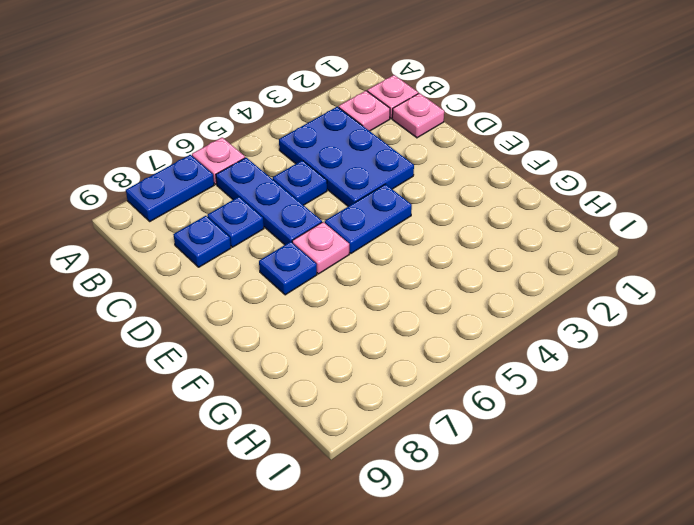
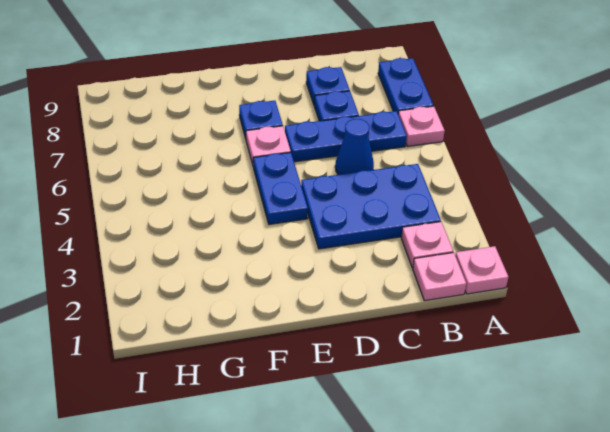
pink 1x1 plate [392,93,444,138] -> pink 1x1 plate moved to [455,246,508,294]
blue 1x1 plate [273,160,327,205] -> blue 1x1 cone [335,119,374,175]

